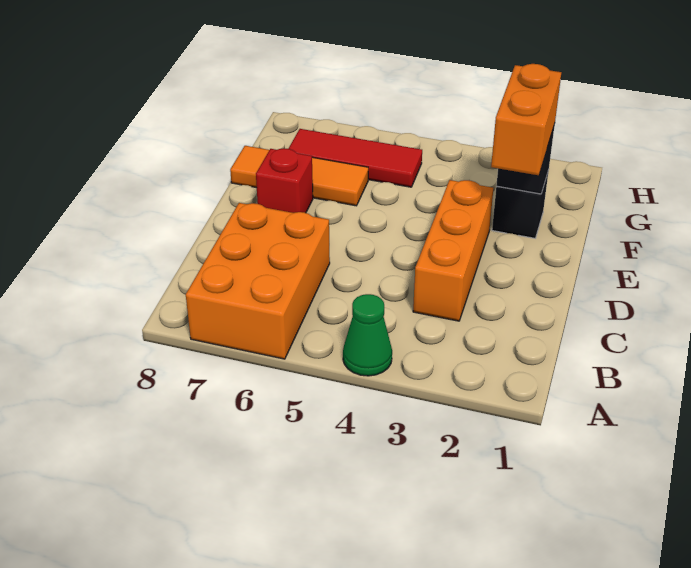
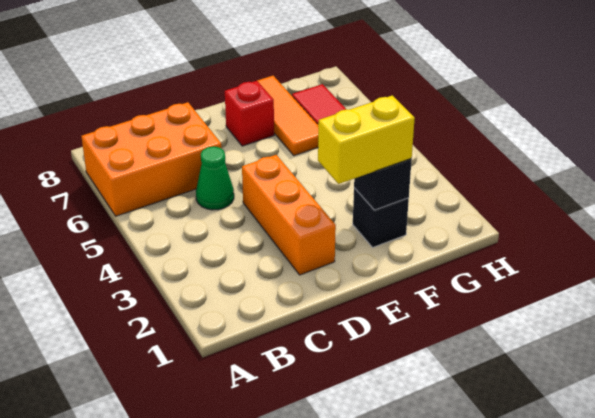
green 1x1 cone [343,294,392,376] -> green 1x1 cone moved to [196,146,234,210]
orange 1x3 brick [413,180,493,321] -> orange 1x3 brick turned to [242,155,336,275]
orange 1x2 brick [491,64,561,175] -> yellow 1x2 brick [318,95,415,184]

